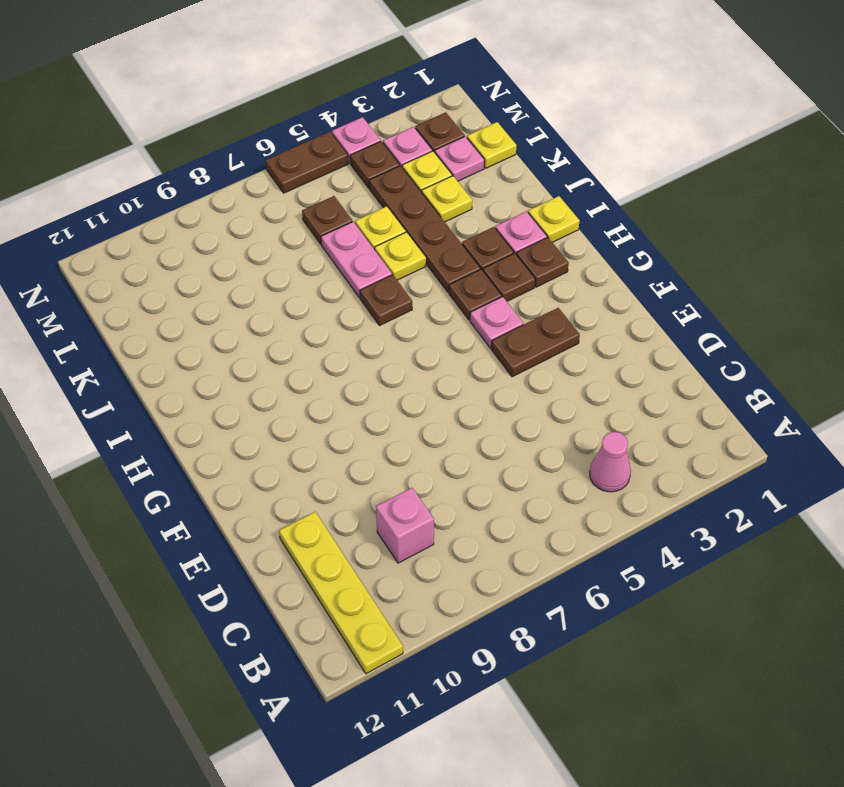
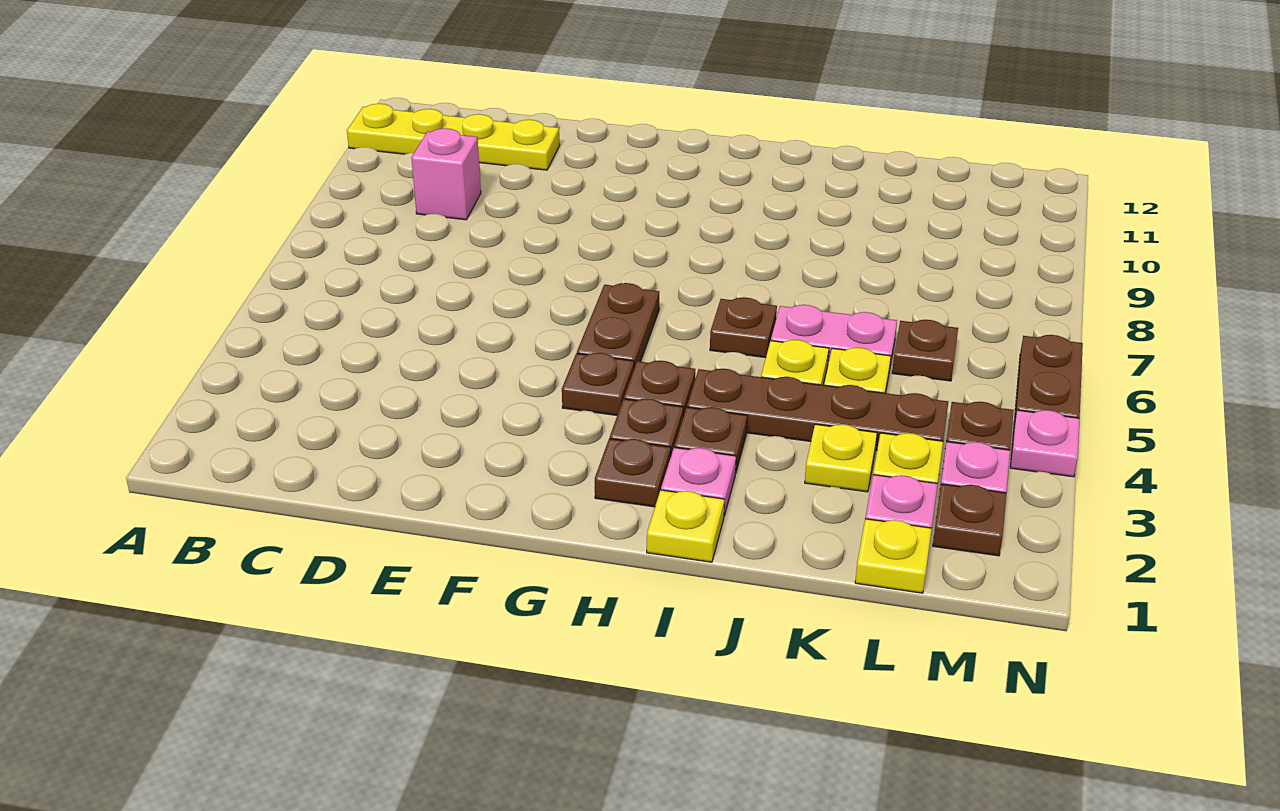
pink 1x1 cone [590,432,631,492] -> none
brown 1x2 plate [491,308,580,377] -> brown 1x2 plate moved to [577,283,659,368]
pink 1x1 plate [470,297,523,348] -> brown 1x1 plate [562,353,634,415]

